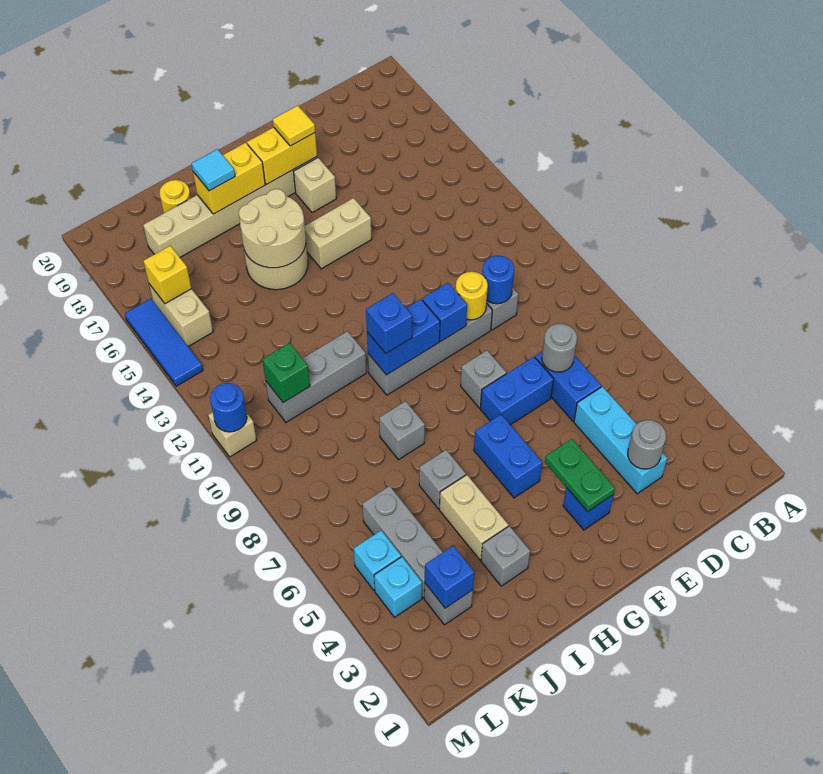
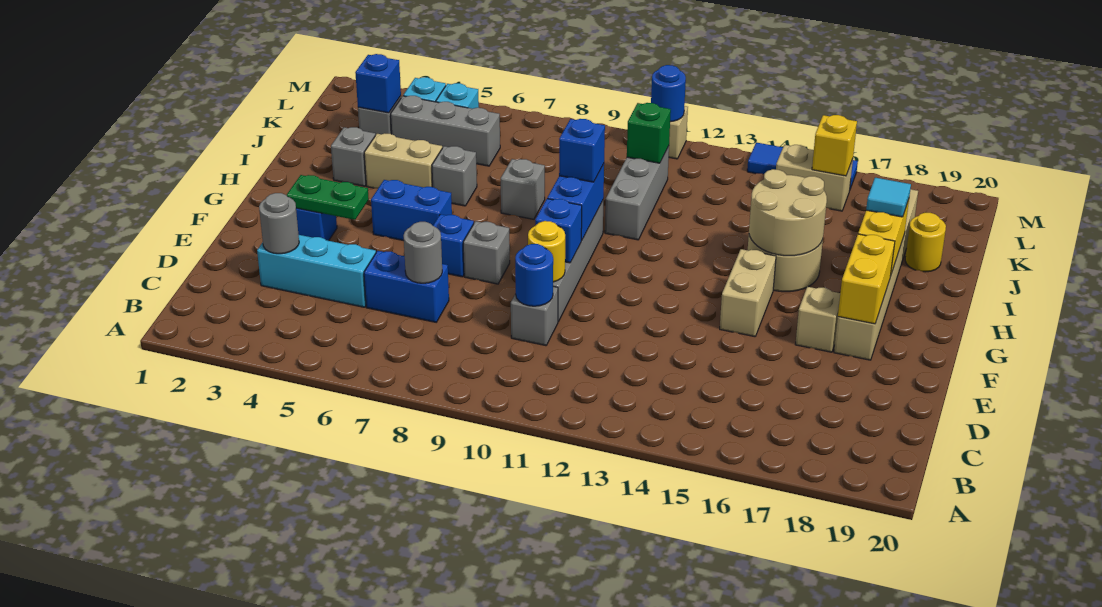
blue 1x2 brick [480,357,554,425] -> blue 1x1 brick [433,214,474,277]
yellow 1x1 tile [273,105,315,146] -> none

